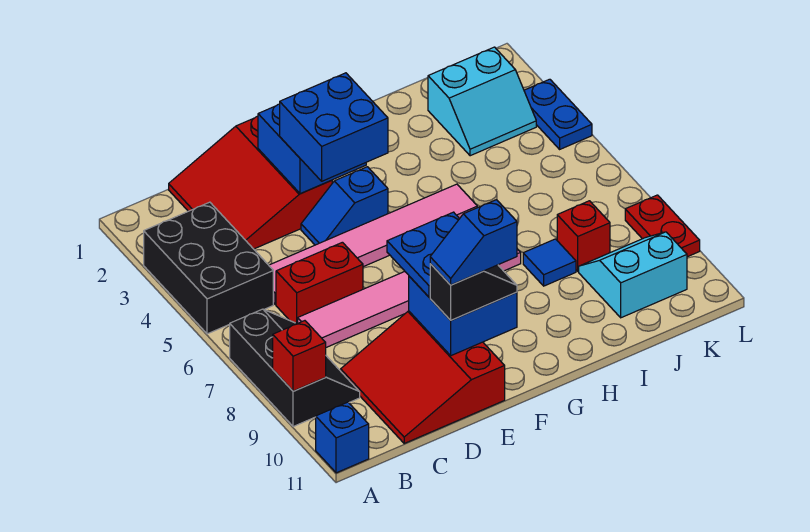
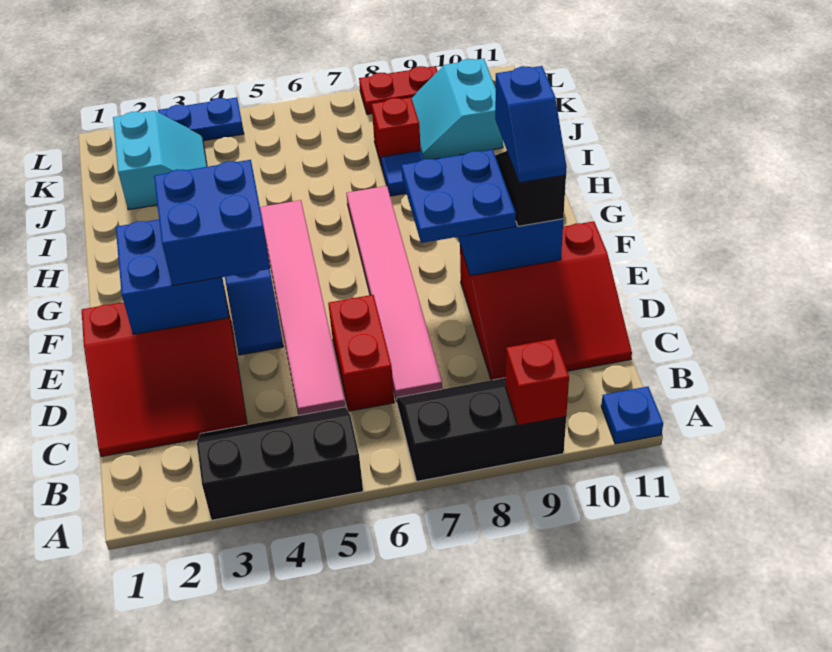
black 2x3 brick [144,202,273,334] -> black 2x3 slope [197,407,363,520]
blue 1x1 brick [316,402,369,473] -> blue 1x1 plate [601,386,663,444]

